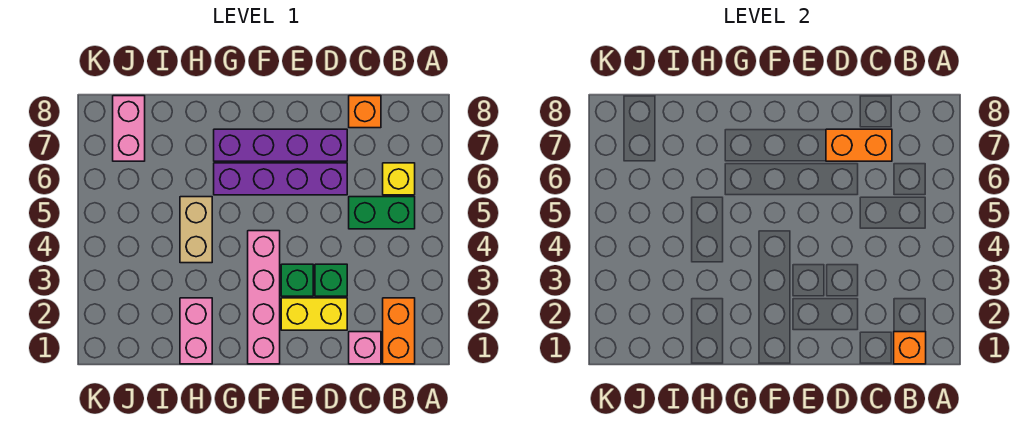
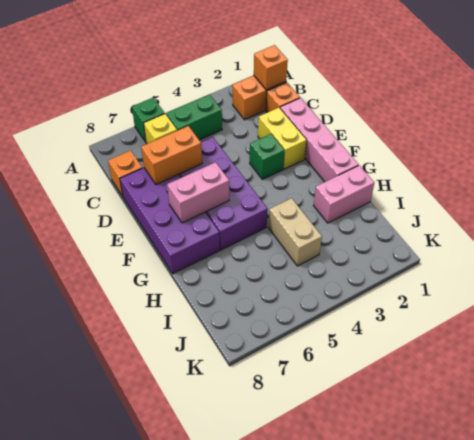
green 1x2 brick [349,197,415,229] -> green 1x2 brick turned to [166,94,222,140]
pink 1x1 brick [349,332,381,364] -> orange 1x1 brick [266,82,300,113]
orange 1x2 brick [826,129,892,161] -> orange 1x2 brick turned to [141,126,202,185]
green 1x1 brick [315,264,347,296] -> green 1x1 brick moved to [132,98,165,142]
purple 1x4 brick [214,163,347,195] -> purple 2x4 brick [179,137,268,250]
purple 1x4 brick [214,129,347,161] -> purple 2x4 brick [120,168,220,273]
pink 1x4 brick [248,231,280,364] -> pink 1x4 brick turned to [280,98,359,182]
tan 1x2 brick [180,197,212,263] -> tan 1x2 brick turned to [268,198,322,266]
pink 1x2 brick [113,96,145,161] -> pink 1x2 brick moved to [167,162,229,223]

